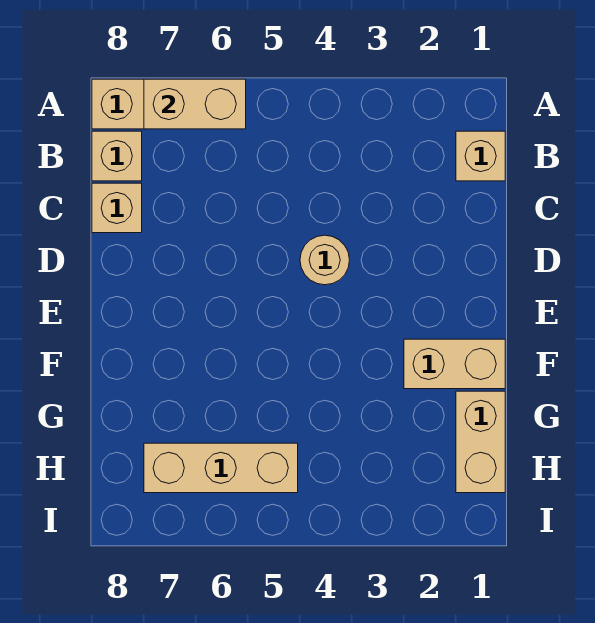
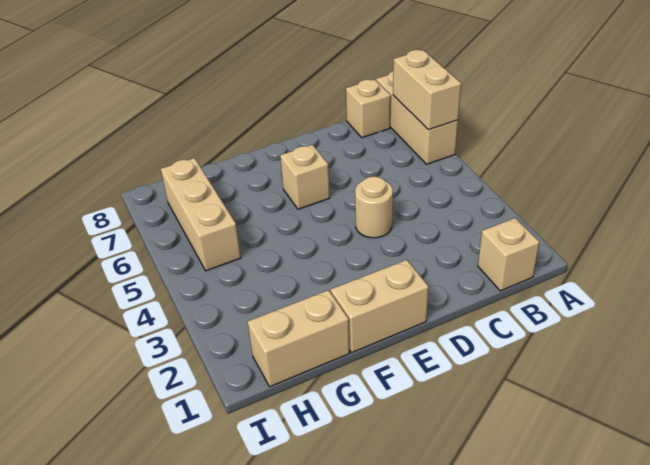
tan 1x1 brick [92,183,142,233] -> tan 1x1 brick moved to [280,145,330,209]
tan 1x2 brick [404,339,505,389] -> tan 1x2 brick turned to [331,260,429,353]

